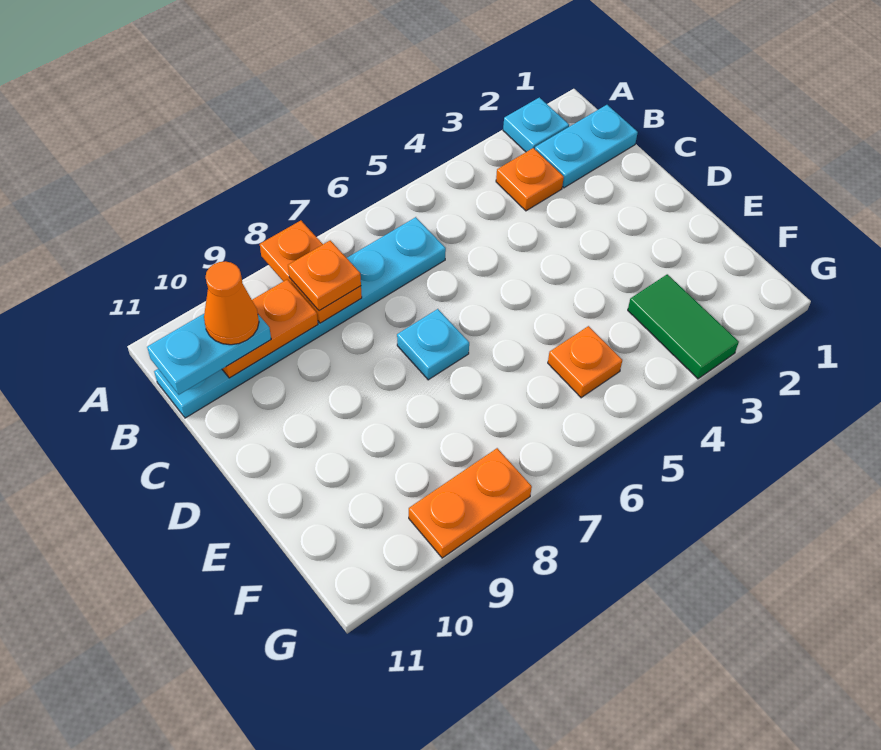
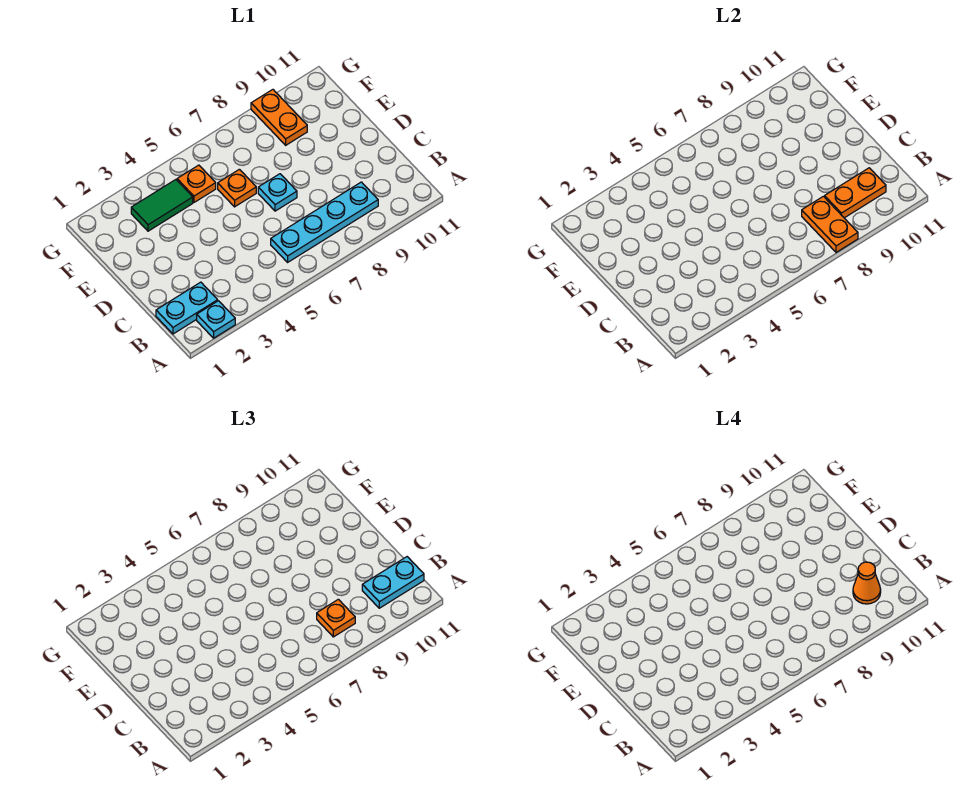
orange 1x1 plate [496,148,564,211] -> orange 1x1 plate moved to [218,169,256,207]
cyan 1x6 plate [154,217,446,418] -> cyan 1x4 plate [271,182,378,262]
green 1x2 tile [628,274,739,379] -> green 1x2 tile turned to [131,180,193,231]
orange 1x2 plate [409,448,532,558] -> orange 1x2 plate turned to [251,90,307,145]

